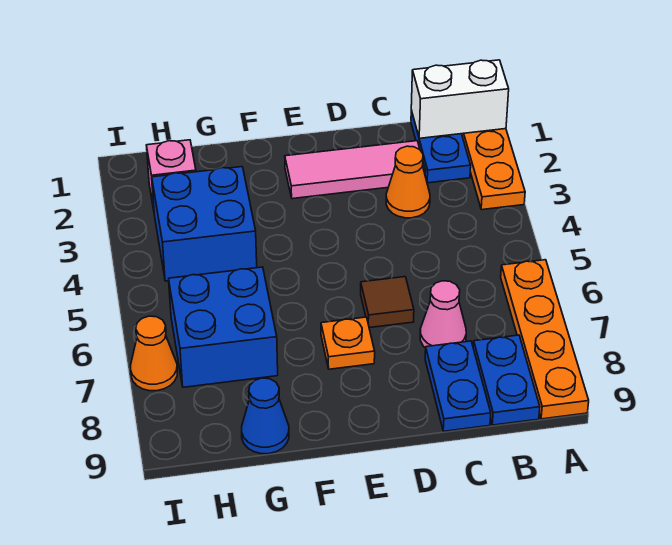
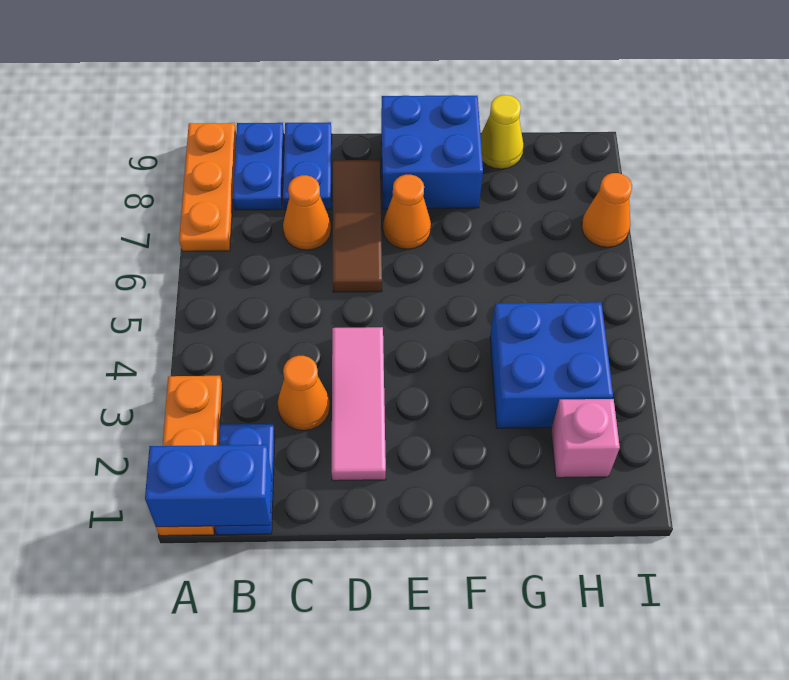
white 1x2 brick [411,60,509,138] -> blue 1x2 brick [145,445,272,527]
orange 1x4 plate [501,260,589,419] -> orange 1x3 plate [179,123,236,251]
pink 1x3 tile [285,141,425,199] -> pink 1x3 tile turned to [332,327,386,481]
pink 1x1 cone [420,281,466,348] -> orange 1x1 cone [283,175,331,250]
brown 1x1 tile [361,277,414,328] -> brown 1x3 tile [333,160,382,292]
orange 1x1 plate [321,317,375,369] -> orange 1x1 cone [383,175,431,249]
blue 2x2 brick [169,267,278,387] -> blue 2x2 brick moved to [381,95,483,209]
blue 1x1 cone [242,378,289,454] -> yellow 1x1 cone [481,95,523,169]

